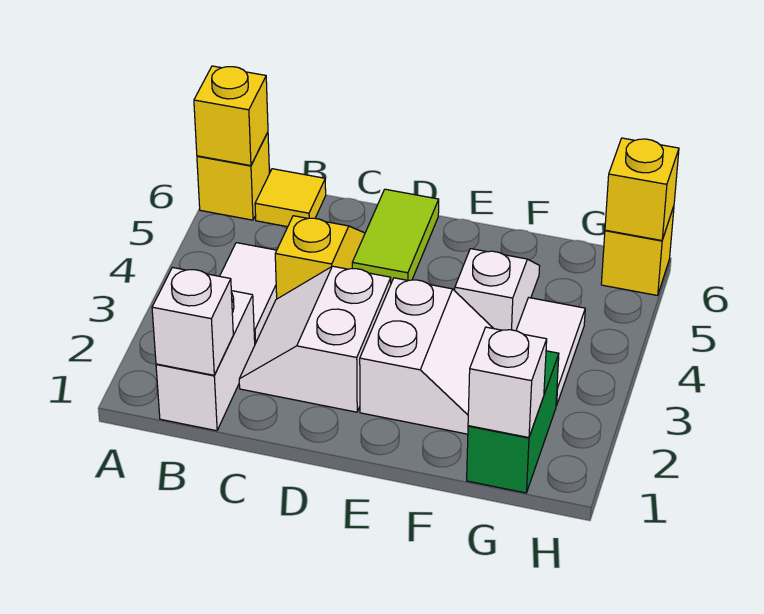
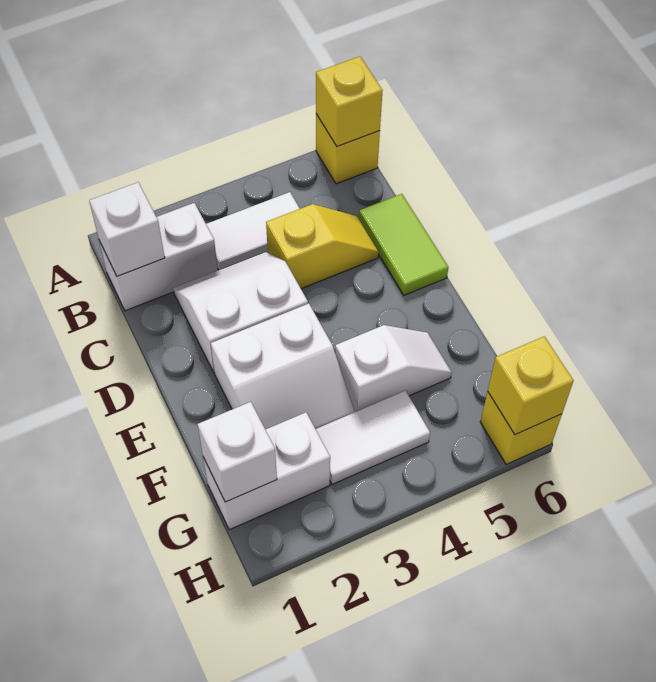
yellow 1x1 tile [255,169,326,227] -> none
lime 1x2 tile [352,189,439,283] -> lime 1x2 tile turned to [359,194,448,295]
green 1x2 brick [467,351,559,493] -> white 1x2 brick [203,412,330,530]

